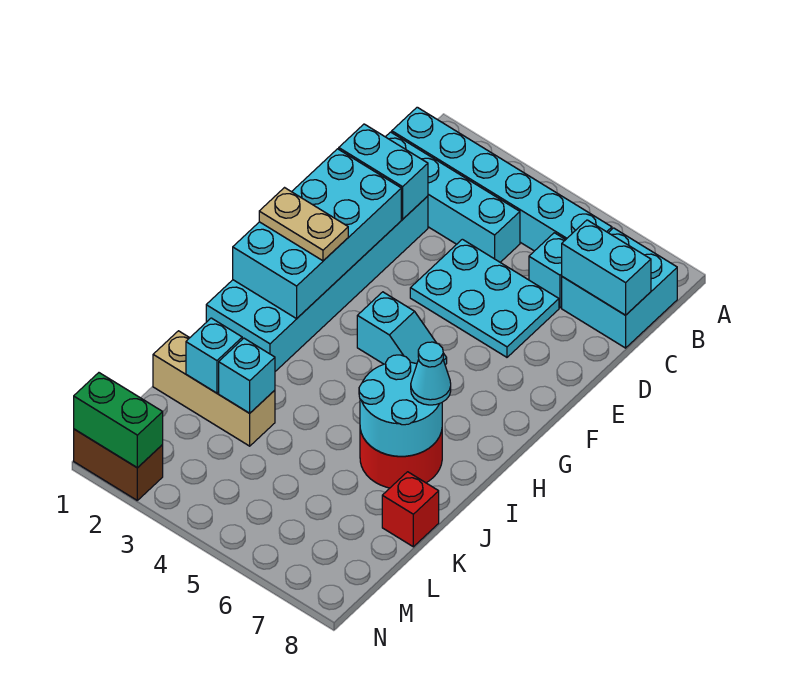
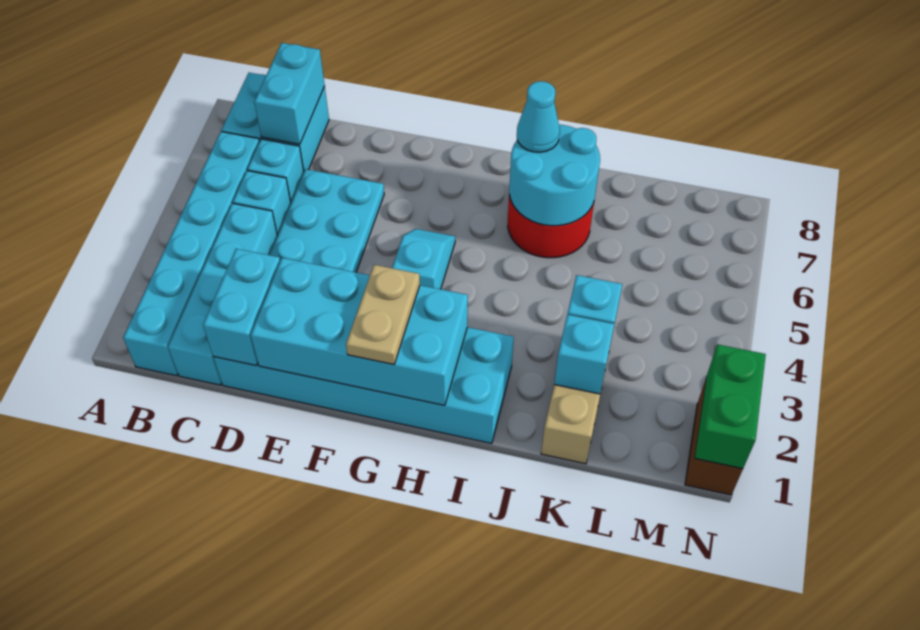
none -> cyan 1x1 brick [233,171,291,236]
red 1x1 brick [382,472,439,547] -> none

